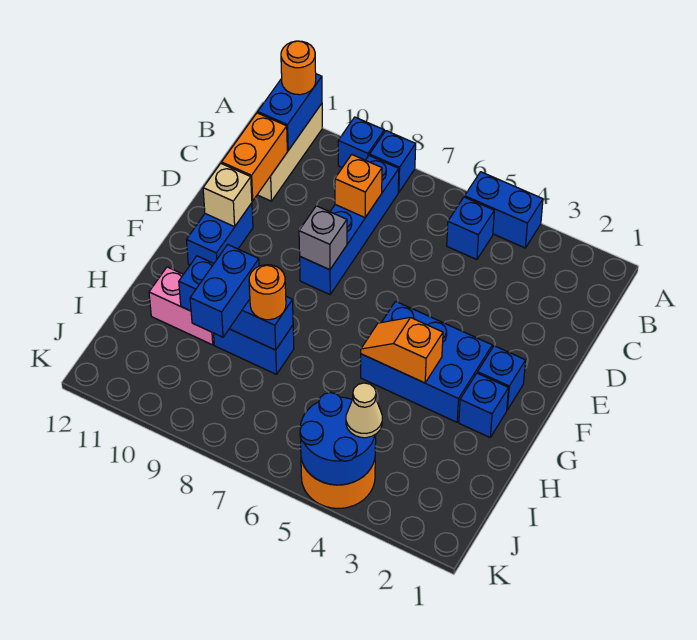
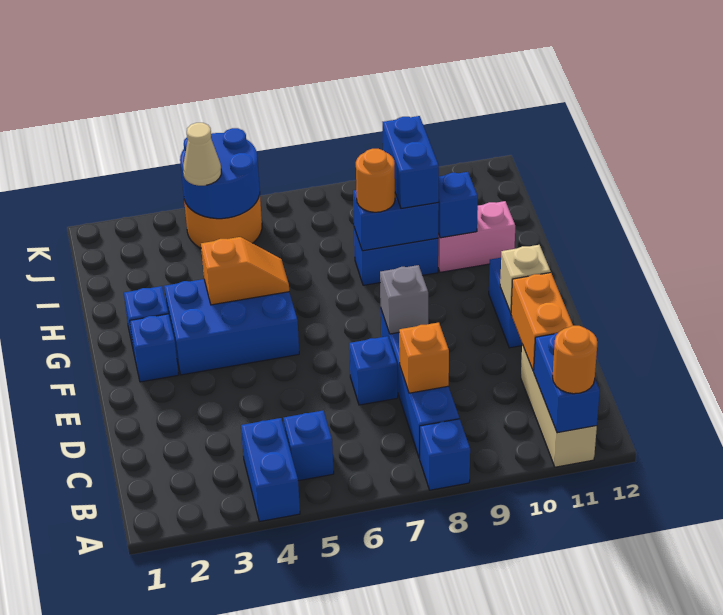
blue 1x2 brick [465,172,543,248] -> blue 1x2 brick turned to [241,418,300,522]
blue 1x1 brick [338,117,384,168] -> blue 1x1 brick moved to [349,336,398,405]

